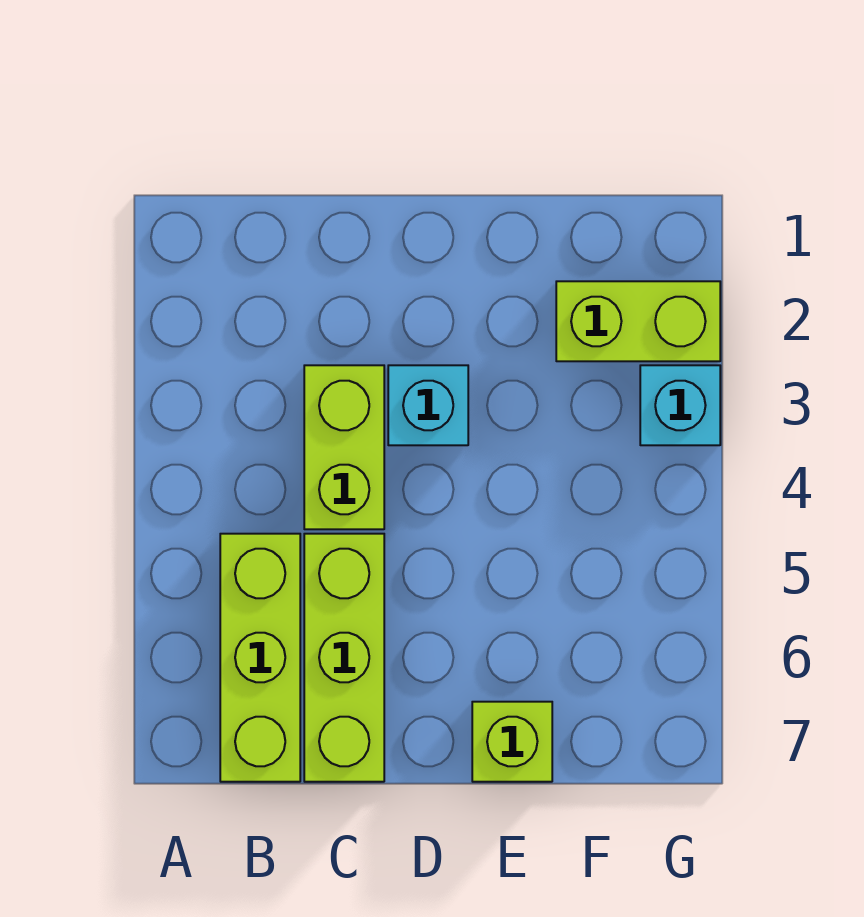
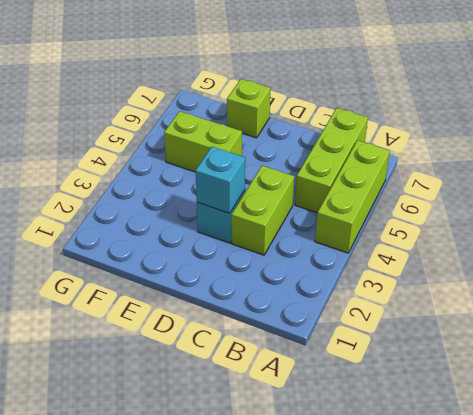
lime 1x3 brick [304,534,384,782] -> lime 1x3 brick moved to [315,140,390,253]
lime 1x2 brick [556,281,720,361] -> lime 1x2 brick moved to [164,111,242,172]
cyan 1x1 brick [640,365,720,445] -> cyan 1x1 brick moved to [196,147,245,213]

